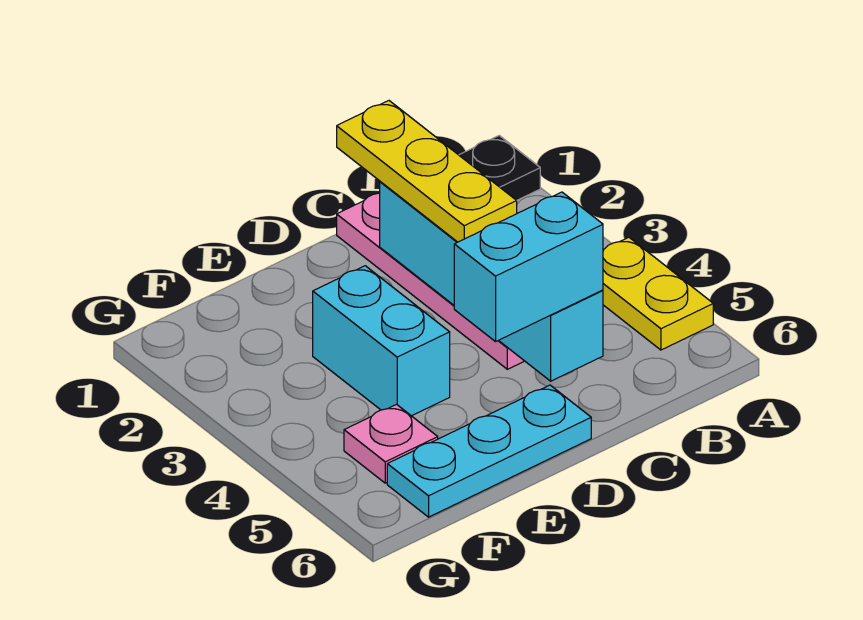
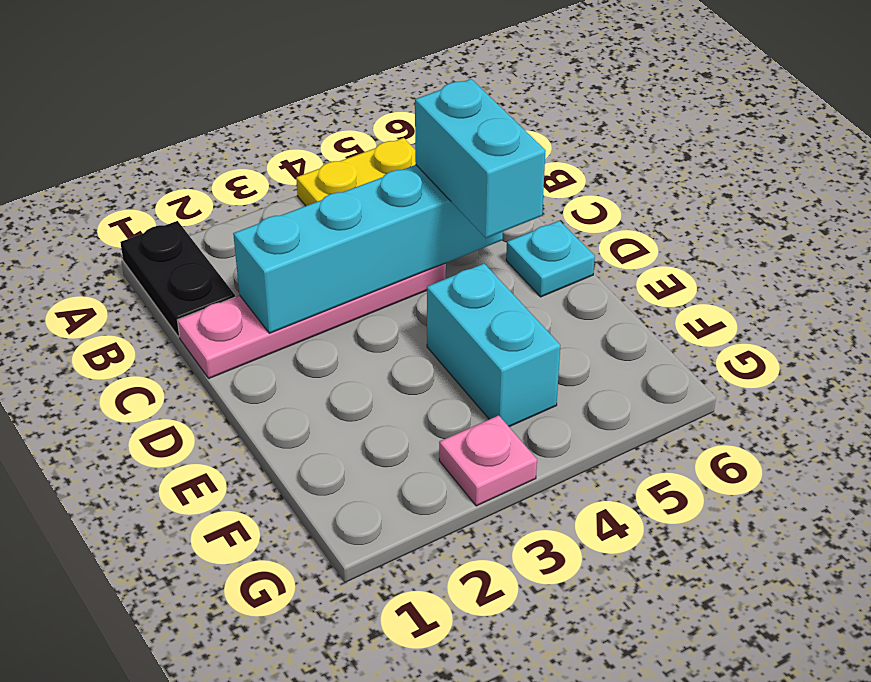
yellow 1x3 plate [337,101,517,242] -> none
cyan 1x3 plate [387,385,591,517] -> cyan 1x1 plate [506,221,595,297]
cyan 1x2 brick [313,266,450,416] -> cyan 1x2 brick turned to [427,264,560,427]
pink 1x1 plate [344,404,438,483] -> pink 1x1 plate moved to [439,415,537,506]

